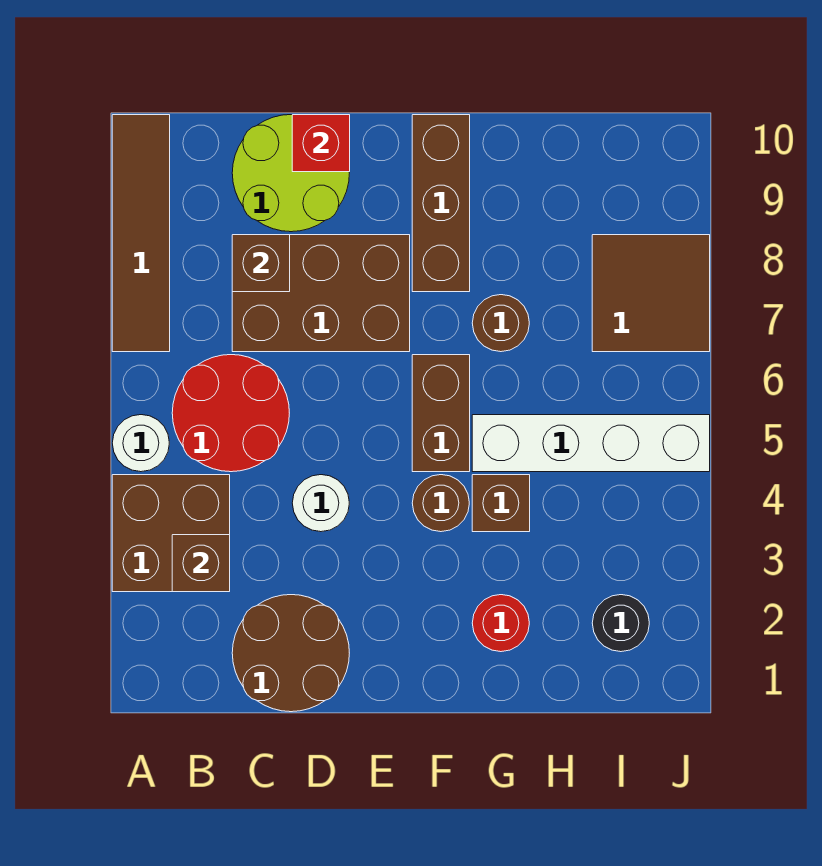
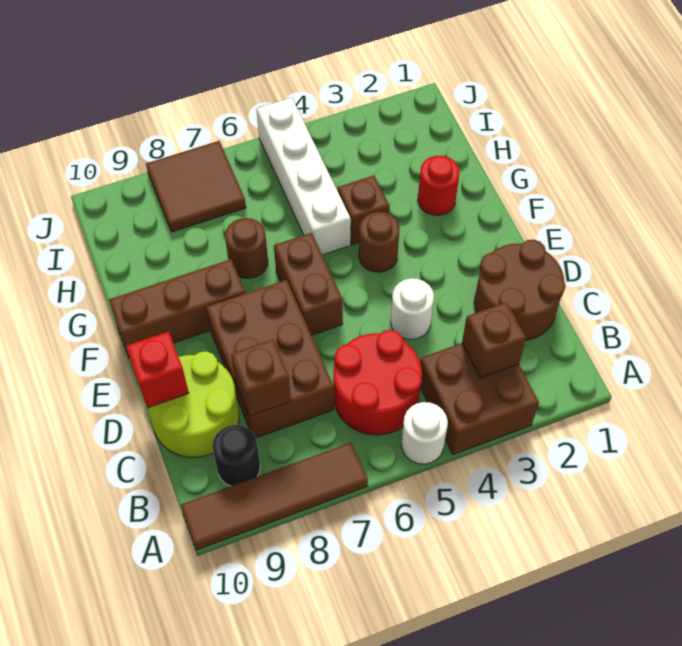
brown 1x2 brick [412,355,470,472] -> brown 1x2 brick turned to [274,233,343,335]
black 1x1 round brick [592,595,649,652] -> black 1x1 round brick moved to [212,425,260,486]

